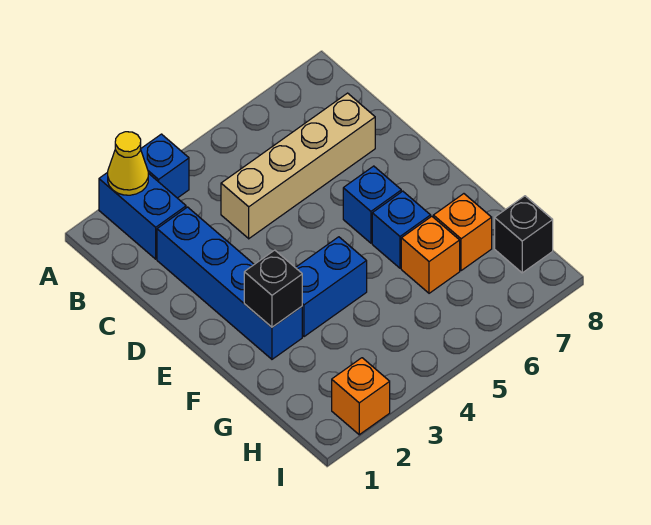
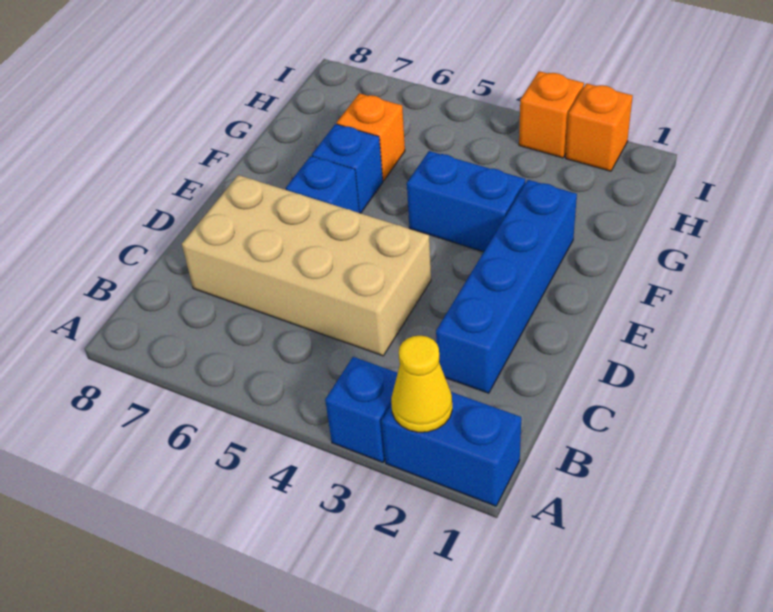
blue 1x2 brick [99,172,186,259] -> blue 1x2 brick turned to [382,392,521,506]
tan 1x4 brick [221,93,375,239] -> tan 2x4 brick [182,175,431,356]
black 1x1 brick [244,250,302,327] -> none
orange 1x1 brick [433,194,492,271] -> orange 1x1 brick moved to [519,71,584,158]
black 1x1 brick [495,196,553,273] -> none

